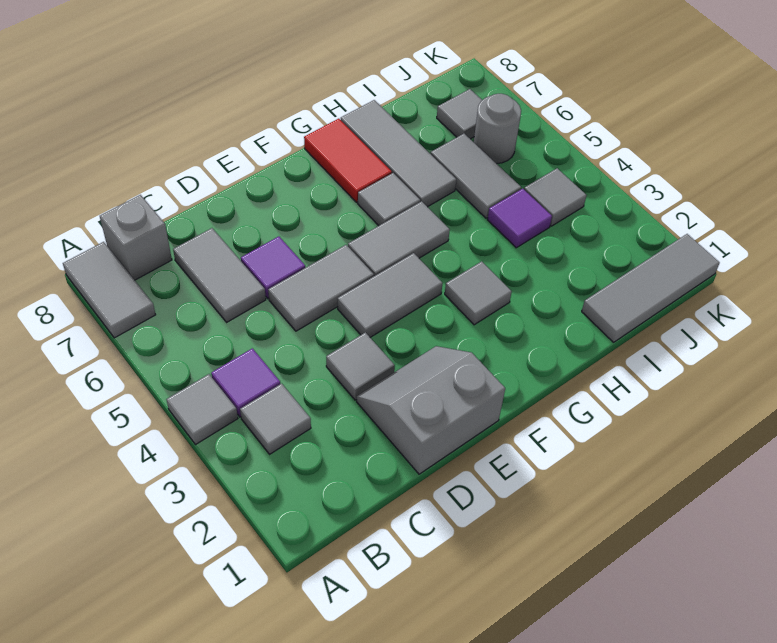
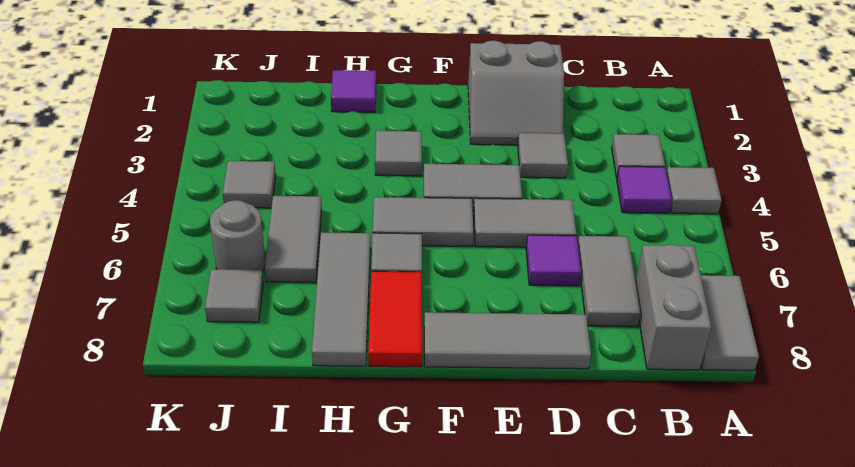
grey 1x1 brick [100,195,172,280] -> grey 1x2 brick [635,245,711,370]
grey 1x3 tile [582,234,720,342] -> grey 1x3 tile moved to [424,312,591,369]
purple 1x1 tile [487,189,552,248] -> purple 1x1 tile moved to [331,70,376,112]

